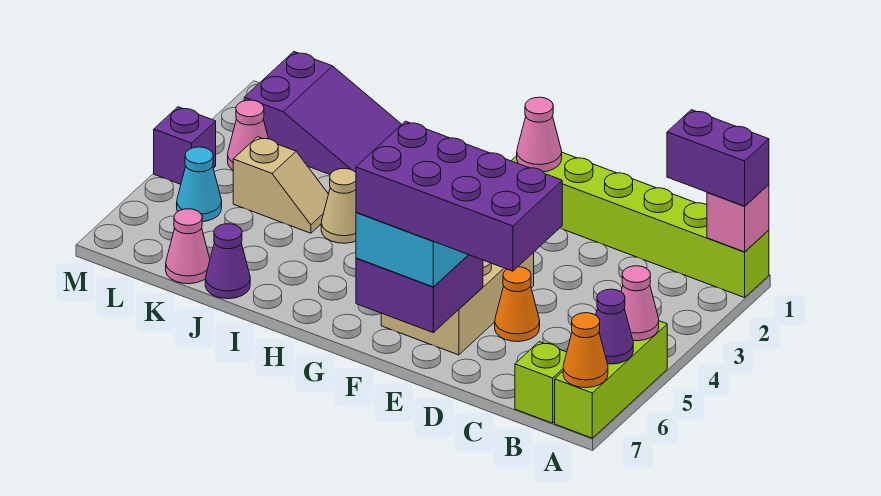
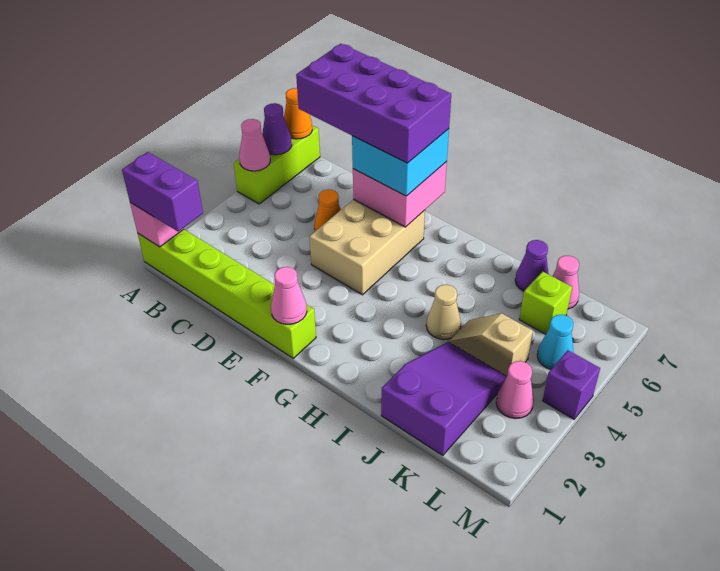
lime 1x1 brick [515,342,567,423] -> lime 1x1 brick moved to [519,272,572,334]
purple 2x2 brick [356,255,483,332] -> pink 2x2 brick [353,162,447,227]
purple 2x3 slope [244,52,402,174] -> purple 2x3 slope turned to [381,342,507,455]

